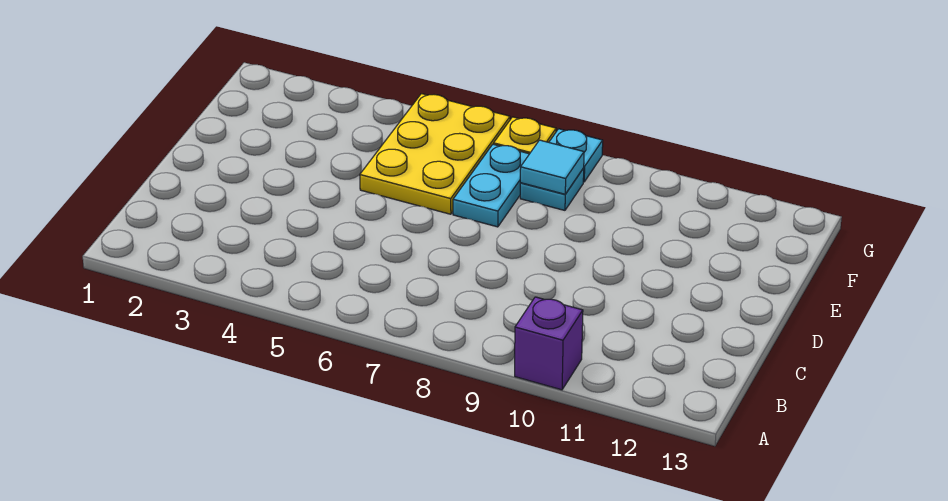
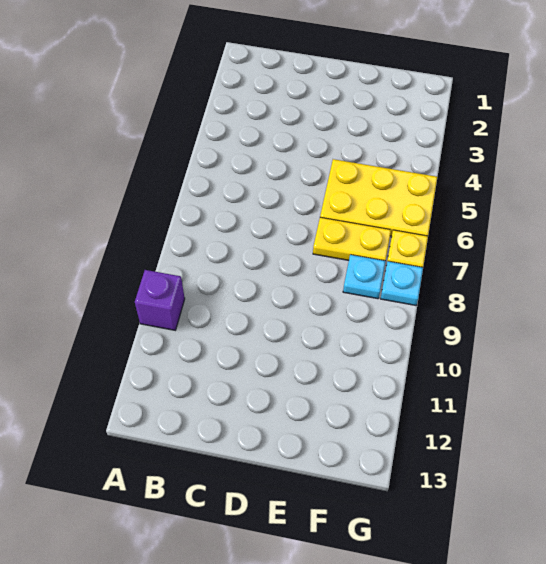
cyan 1x2 plate [453,144,529,227] -> yellow 1x2 plate [313,217,391,261]
cyan 1x1 tile [520,140,584,194] -> none

